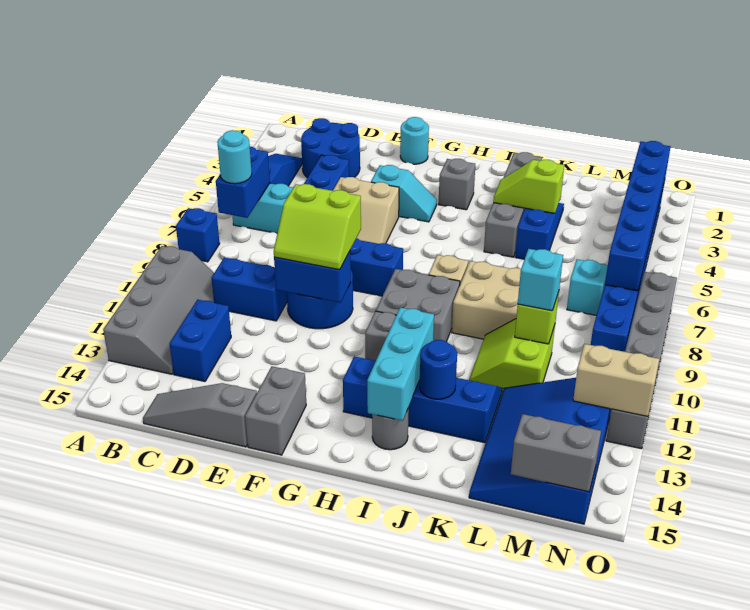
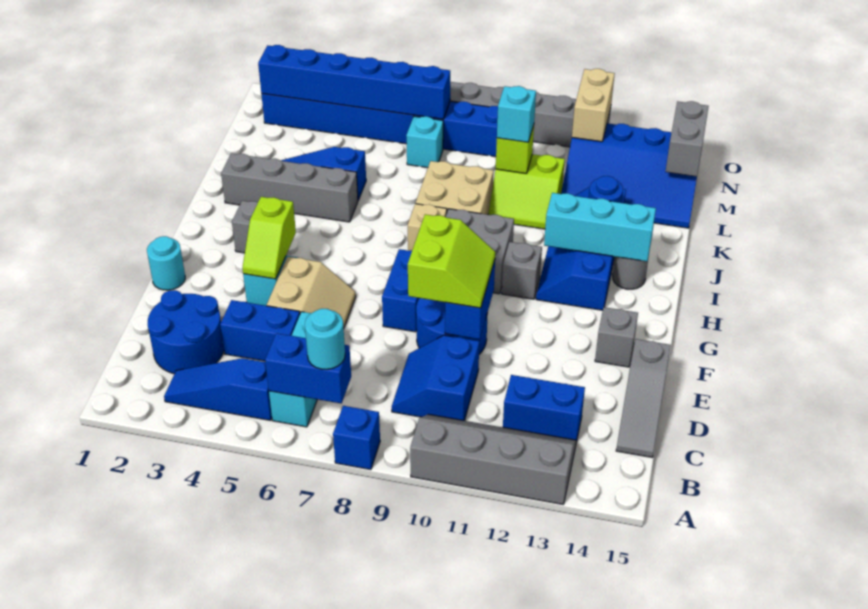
grey 1x2 brick [245,366,306,455] -> grey 1x1 brick [595,307,638,367]
lime 1x2 slope [493,160,564,213] -> lime 1x2 slope moved to [242,197,296,279]

